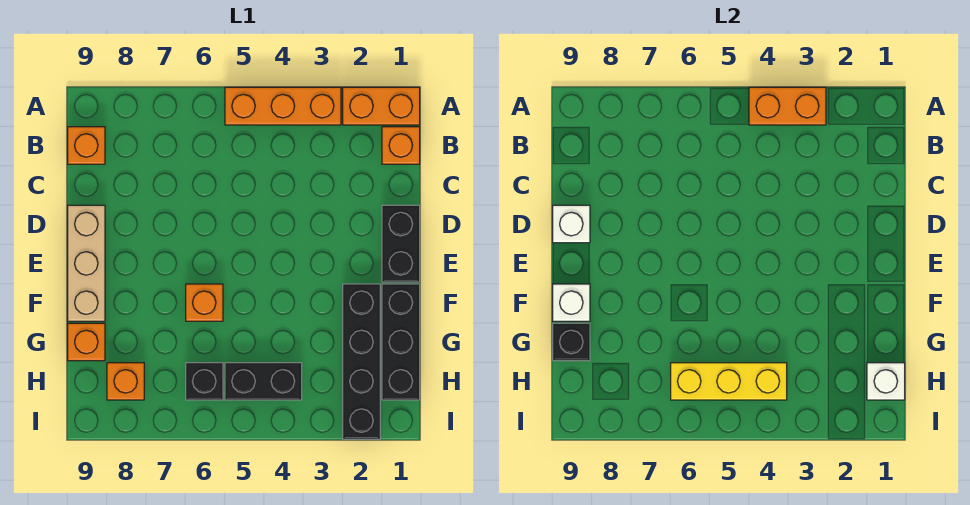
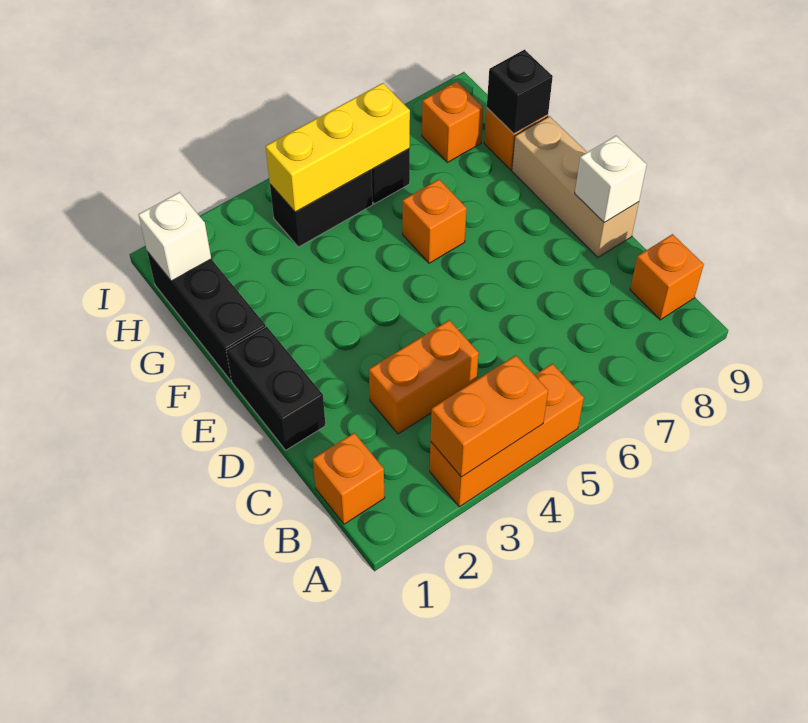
orange 1x2 brick [343,87,420,125] -> orange 1x2 brick moved to [369,320,479,434]
black 1x4 brick [343,284,380,439] -> none
white 1x1 brick [553,284,590,321] -> none

